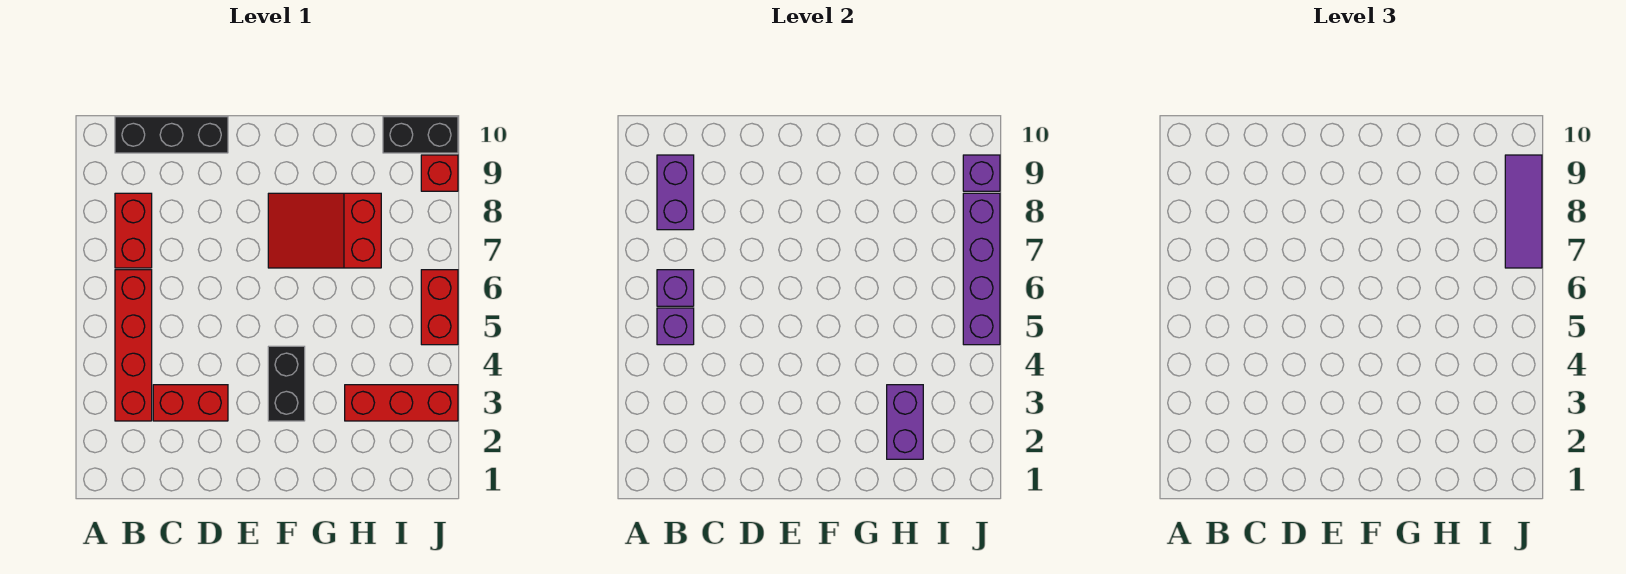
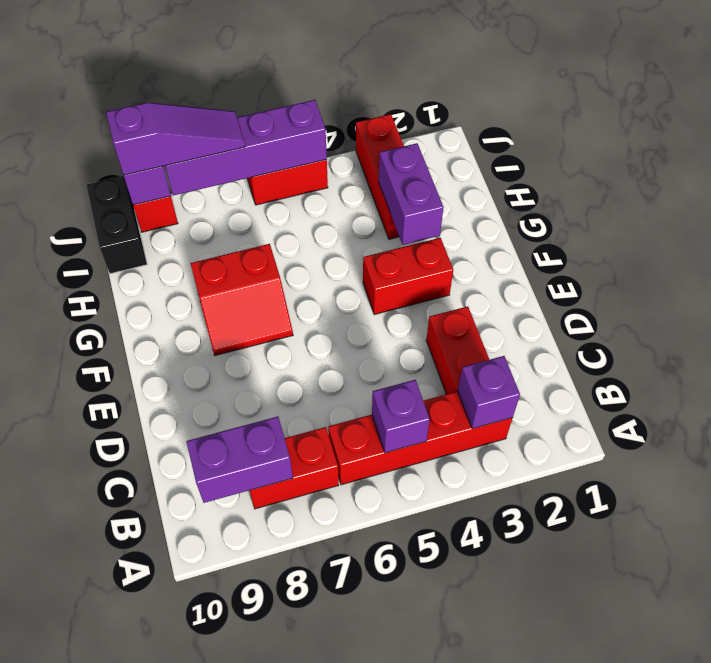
purple 1x1 brick [657,270,694,306] -> purple 1x1 brick moved to [458,356,520,429]
black 1x3 brick [115,117,228,153] -> none
black 1x2 brick [268,346,305,421] -> red 1x2 brick [363,238,453,315]
red 2x3 slope [268,193,381,268] -> red 2x2 slope [191,244,293,356]
purple 1x2 brick [887,385,923,459] -> purple 1x2 brick turned to [379,143,444,245]
purple 1x3 tile [1505,155,1542,268] -> purple 1x3 slope [106,103,245,175]

